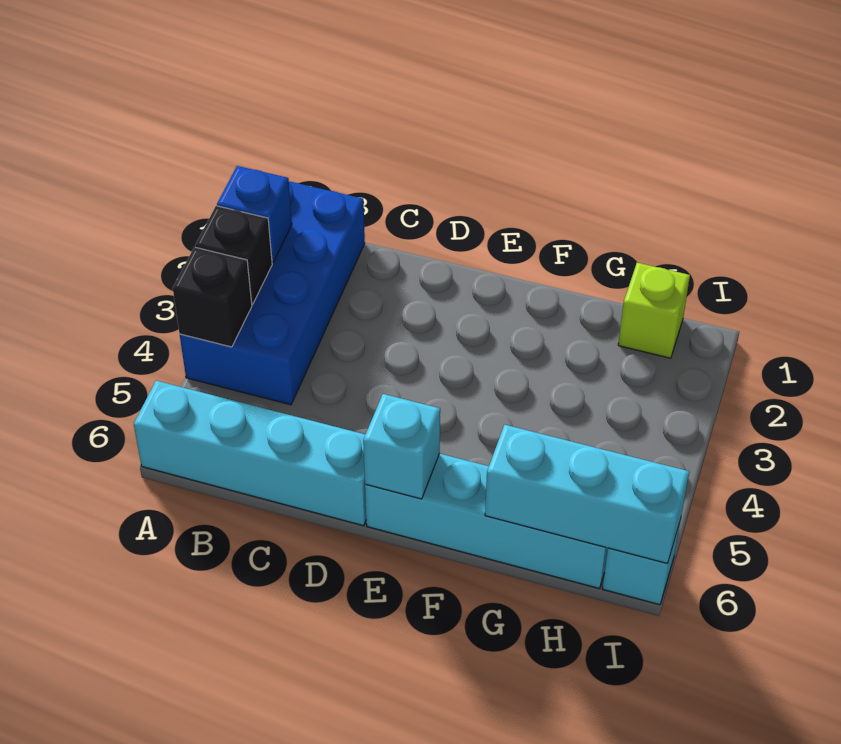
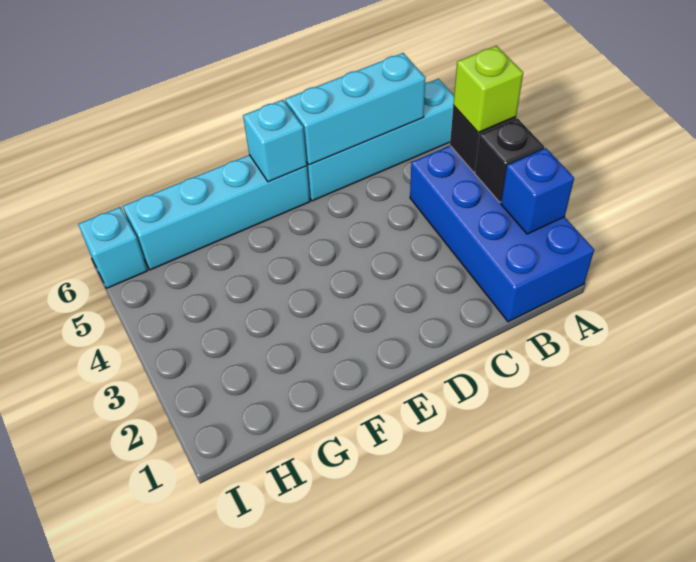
cyan 1x3 brick [485,425,689,564] -> cyan 1x3 brick moved to [285,53,426,165]
lime 1x1 brick [618,263,690,358] -> lime 1x1 brick moved to [453,46,523,133]

